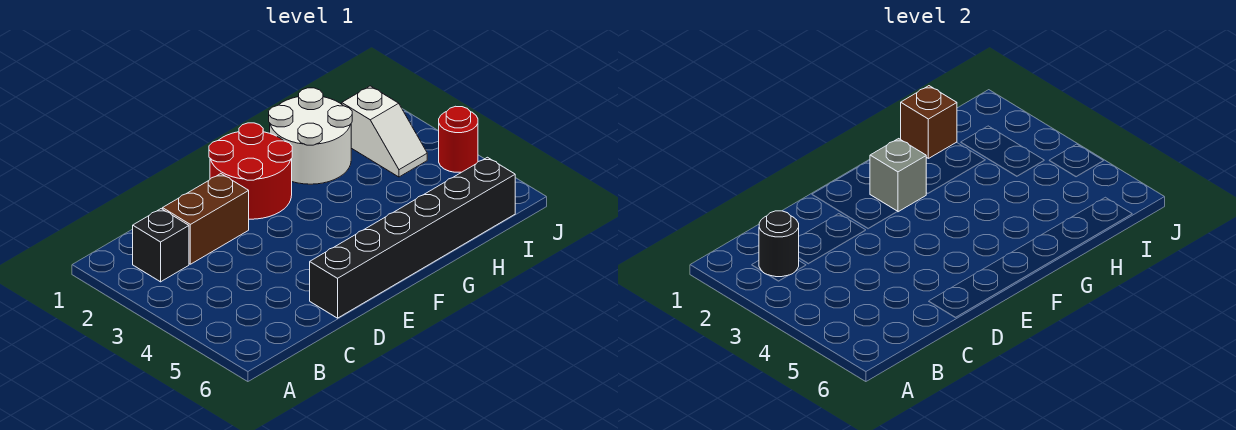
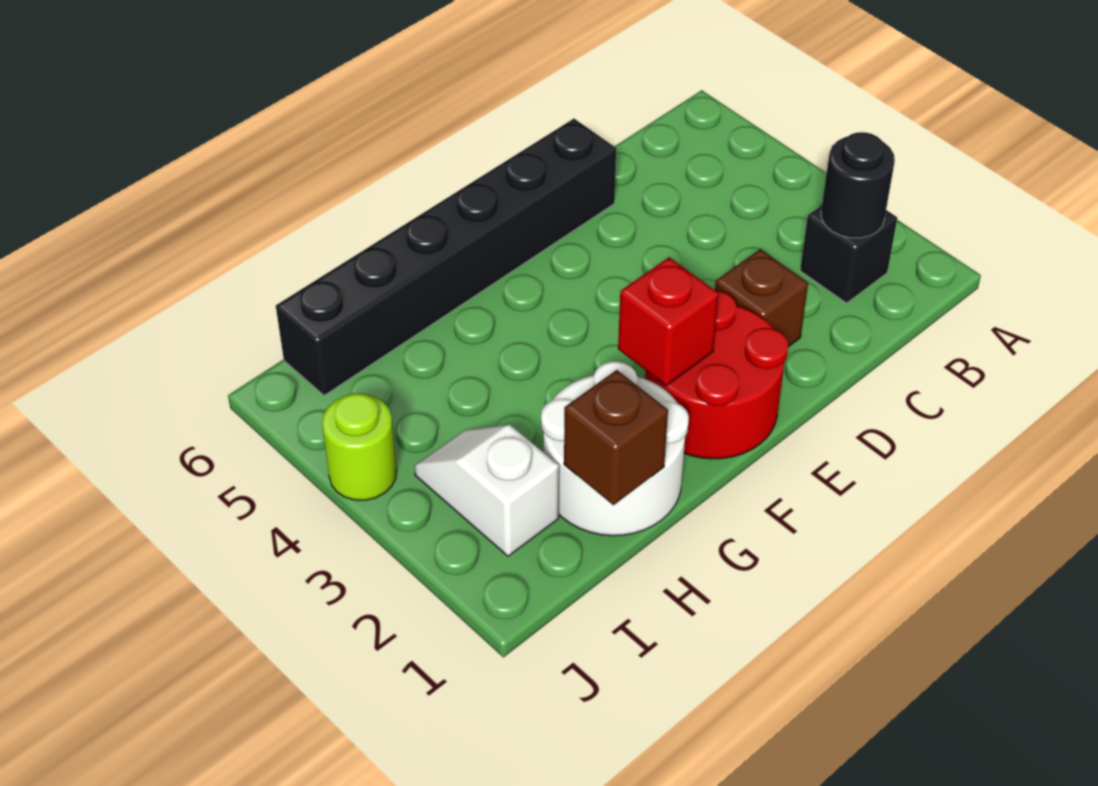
brown 1x2 brick [163,174,249,264] -> brown 1x1 brick [715,249,808,347]
grey 1x1 brick [870,139,926,212] -> red 1x1 brick [618,257,719,386]
red 1x1 round brick [439,106,478,172] -> lime 1x1 round brick [322,393,396,500]

